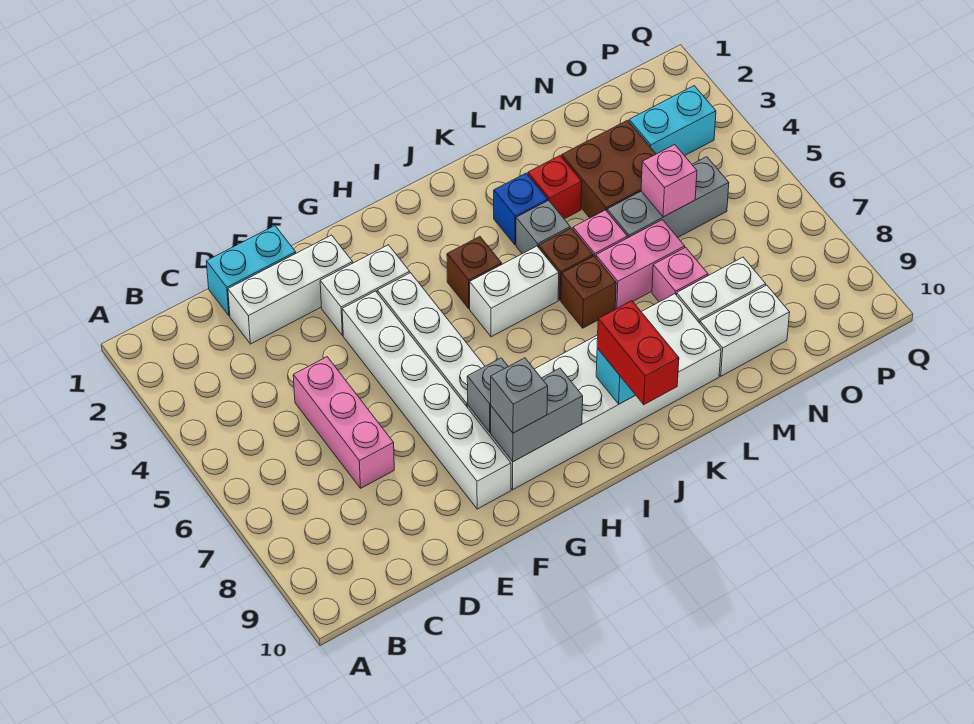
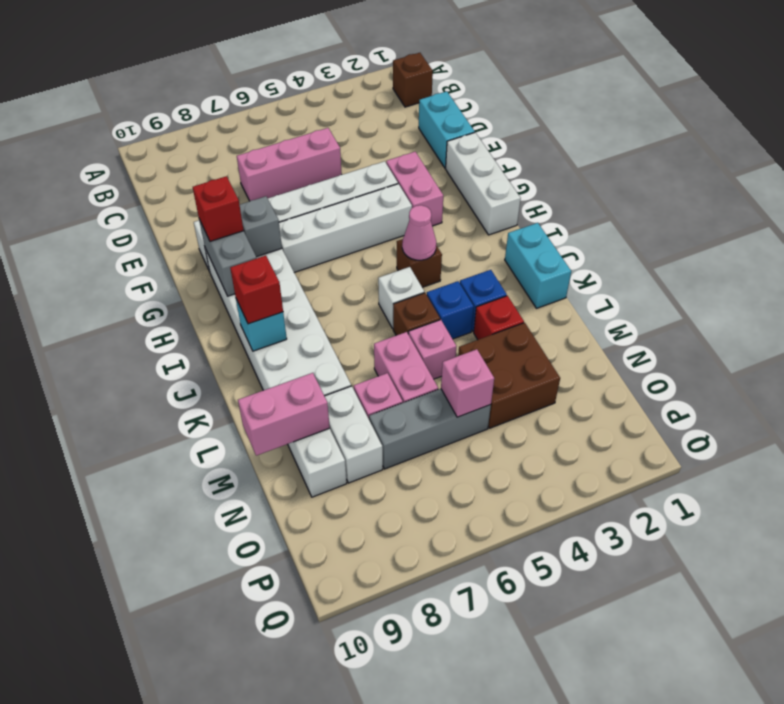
white 1x3 brick [228,235,353,344] -> white 1x3 brick moved to [446,133,521,235]
white 1x2 brick [320,245,410,335] -> pink 1x2 brick [386,152,443,226]
grey 1x1 brick [491,358,548,433] -> red 1x1 brick [193,176,244,241]
none -> pink 1x1 cone [402,205,436,260]
white 1x2 brick [470,246,559,337] -> white 1x1 brick [378,267,424,329]
red 1x2 brick [597,301,679,405] -> red 1x1 brick [230,256,283,324]
grey 1x1 brick [516,200,570,254] -> blue 1x1 brick [427,281,474,339]
brown 1x1 brick [561,256,616,328] -> brown 1x1 brick moved to [393,53,433,107]
grey 1x3 brick [607,157,729,238] -> grey 1x3 brick turned to [369,389,491,469]
none -> pink 1x2 brick [238,373,330,456]
cyan 1x2 brick [629,86,716,156] -> cyan 1x2 brick moved to [505,223,571,308]

